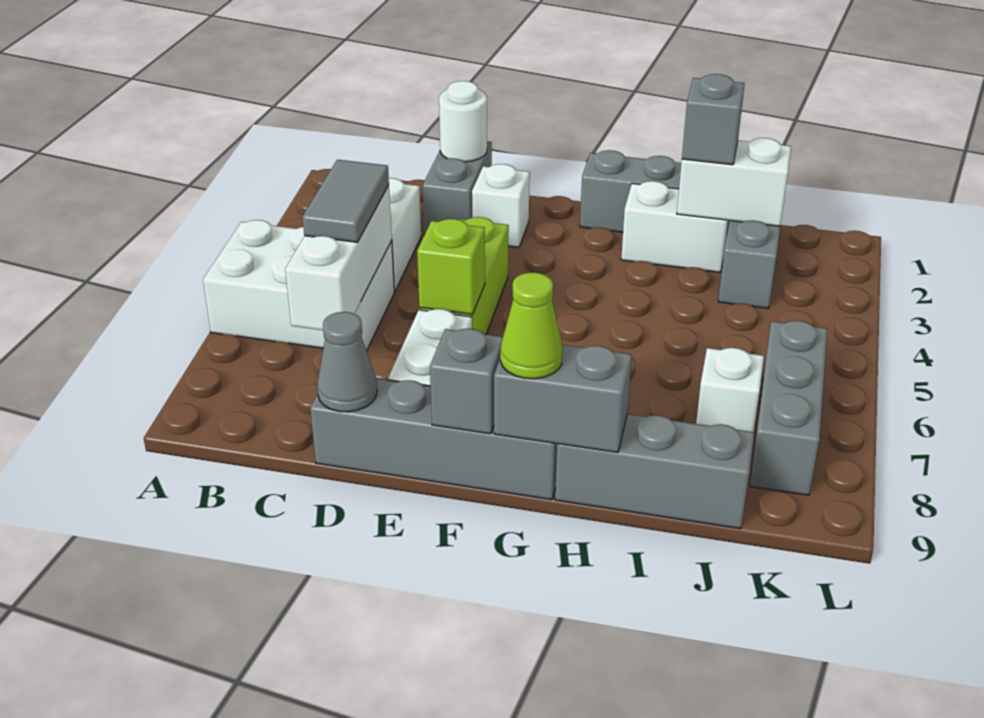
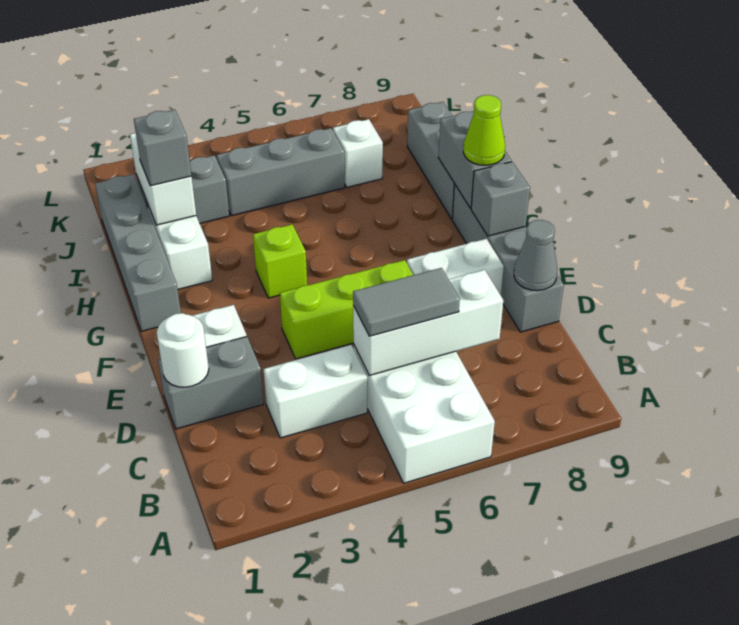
lime 1x1 brick [417,219,485,315] -> lime 1x1 brick moved to [253,224,307,298]
grey 1x3 brick [750,321,827,495] -> grey 1x3 brick moved to [217,128,345,216]

